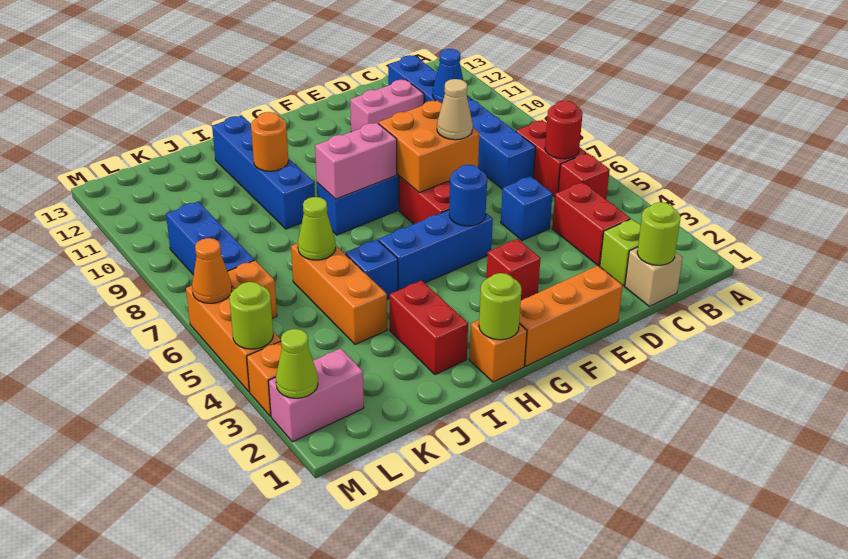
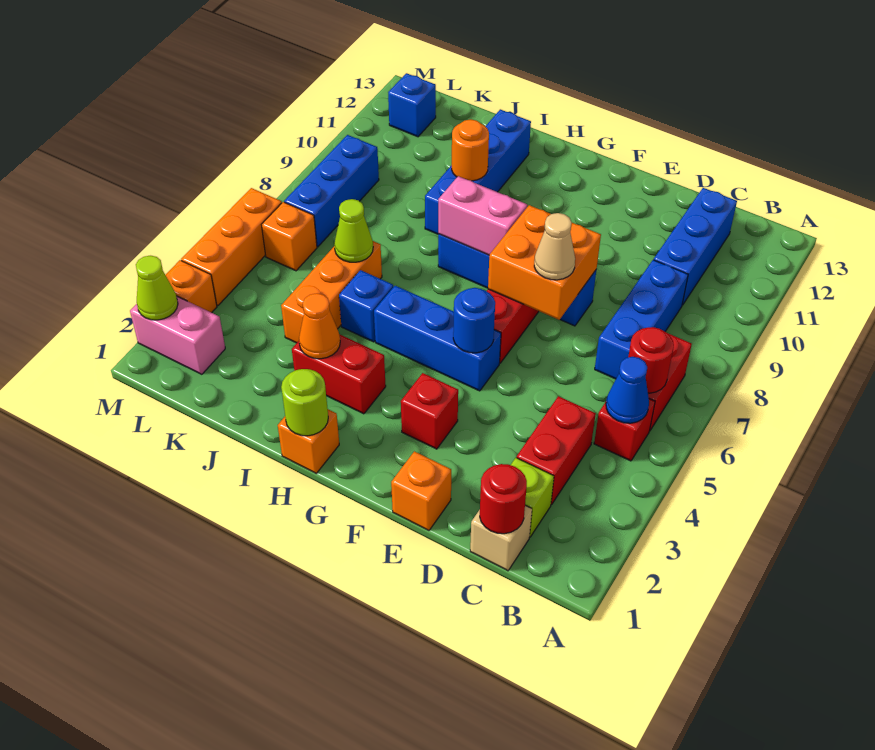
lime 1x1 round brick [637,202,680,265] -> red 1x1 round brick [480,464,527,534]
blue 1x1 cone [433,49,463,103] -> blue 1x1 cone moved to [606,357,649,423]
blue 1x1 brick [501,176,553,241] -> blue 1x1 brick moved to [388,73,436,137]
pink 1x2 brick [350,79,424,132] -> none
orange 1x3 brick [519,266,623,366] -> orange 1x1 brick [391,451,451,530]
red 1x2 brick [390,280,468,375] -> red 1x2 brick turned to [292,334,386,414]
lime 1x1 round brick [229,282,273,349] -> none
orange 1x1 cone [192,238,232,303] -> orange 1x1 cone moved to [299,293,340,359]

